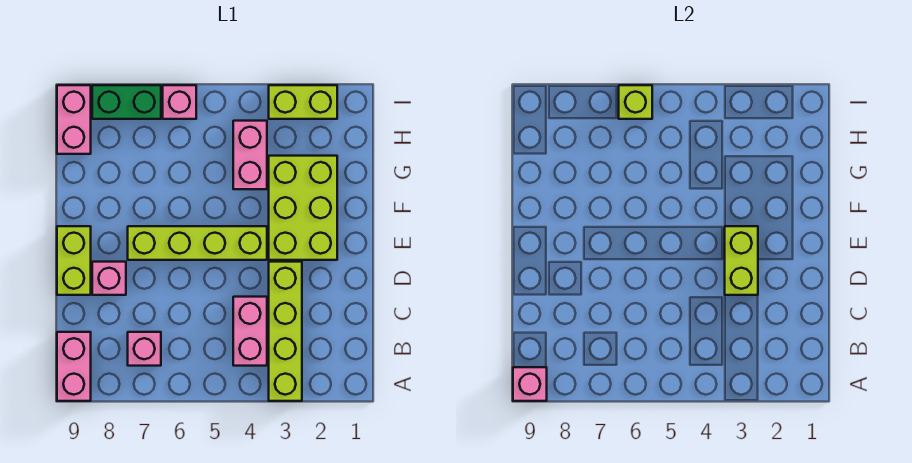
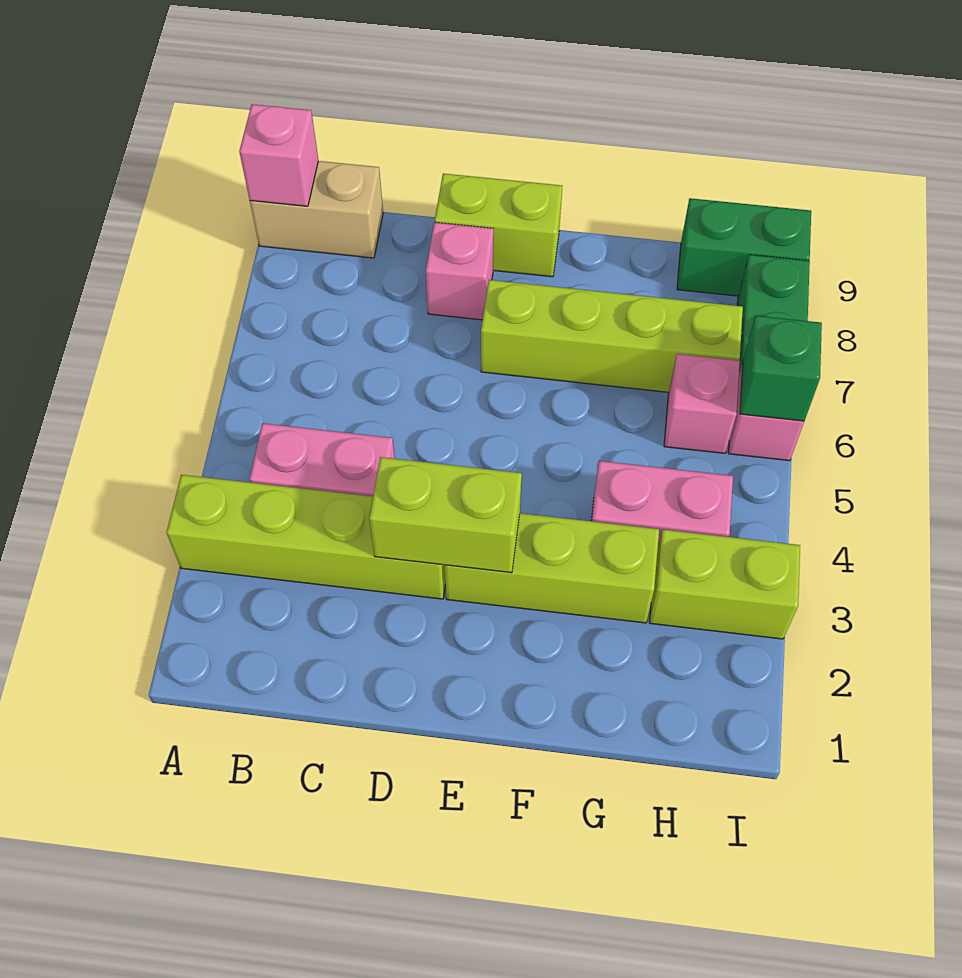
pink 1x2 brick [57,332,91,401] -> tan 1x2 brick [250,161,383,258]
pink 1x1 brick [128,332,161,366] -> pink 1x1 brick moved to [664,354,740,453]
lime 2x3 brick [269,156,337,260] -> lime 1x3 brick [445,513,659,623]
lime 1x4 brick [128,226,267,260] -> lime 1x4 brick turned to [481,280,743,392]
pink 1x2 brick [57,85,91,154] -> green 1x2 brick [677,198,811,296]
lime 1x2 brick [269,85,337,119] -> lime 1x2 brick turned to [650,530,800,639]
lime 1x1 brick [619,85,652,119] -> green 1x1 brick [740,316,822,421]

